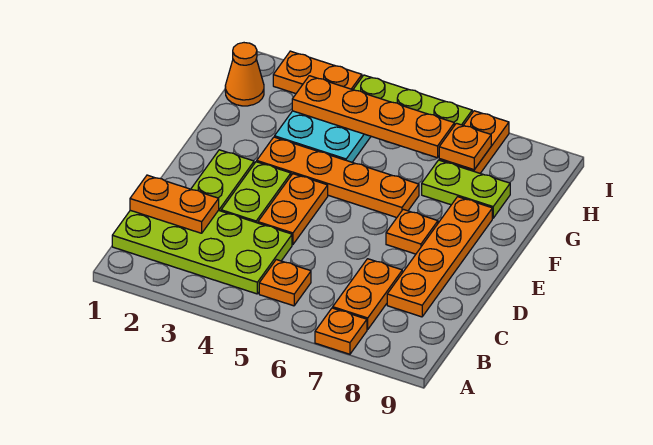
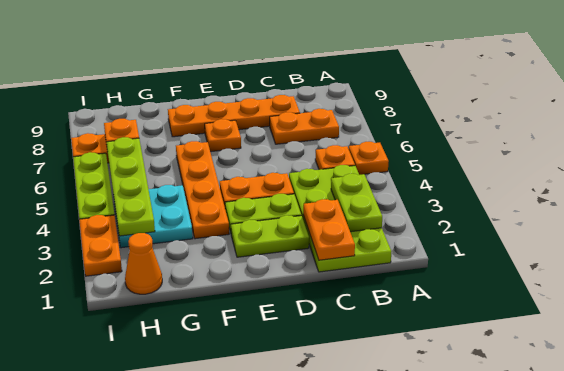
orange 1x1 plate [315,308,367,354] -> orange 1x1 plate moved to [349,142,389,175]
lime 1x2 plate [422,160,510,218] -> lime 1x2 plate moved to [331,174,382,232]
orange 1x4 plate [292,76,454,158] -> lime 1x4 plate [107,137,155,236]

